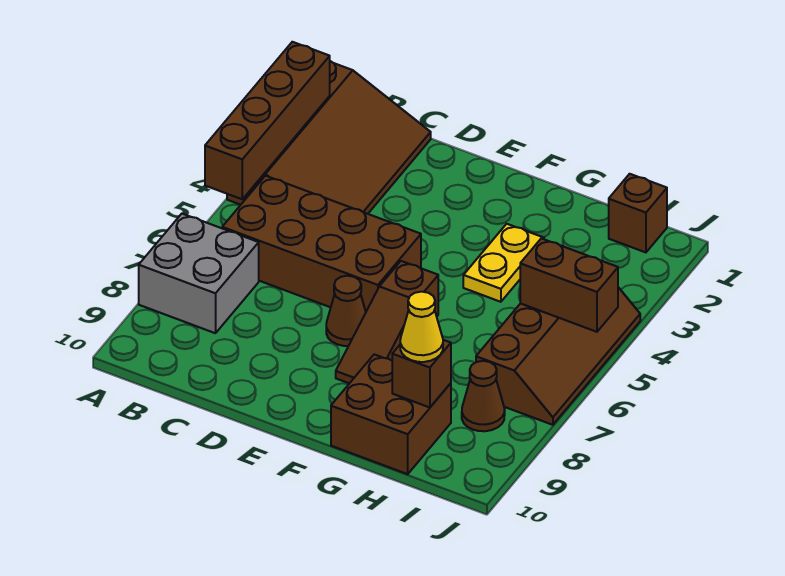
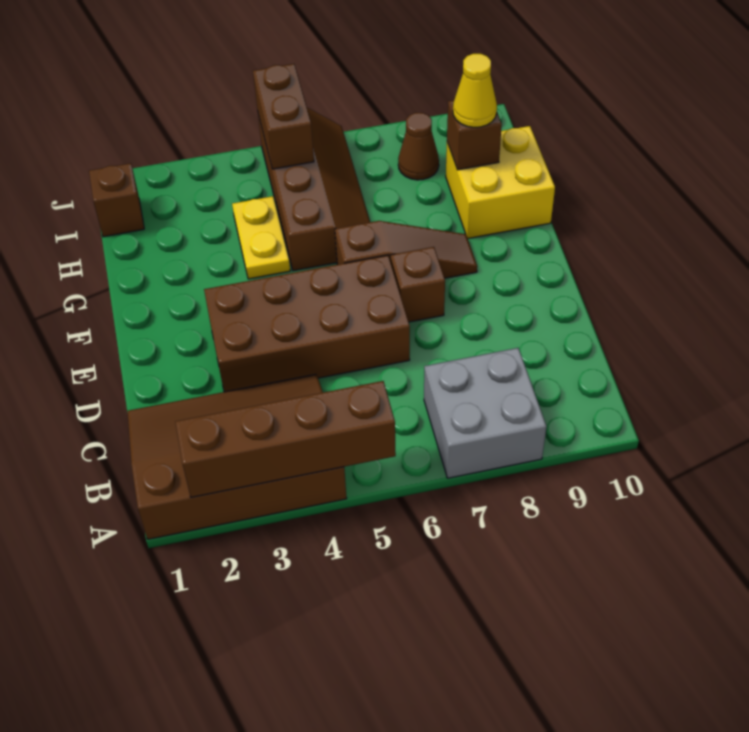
brown 2x4 brick [222,176,421,311] -> brown 2x4 brick turned to [204,255,410,392]
brown 1x1 cone [326,276,366,346] -> brown 1x1 brick [391,247,445,322]
yellow 1x2 plate [463,224,544,302] -> yellow 1x2 plate turned to [232,196,290,279]
brown 2x2 brick [331,354,451,474] -> yellow 2x2 brick [446,126,555,238]
brown 2x4 slope [476,287,640,425] -> brown 2x4 slope turned to [258,108,370,271]

